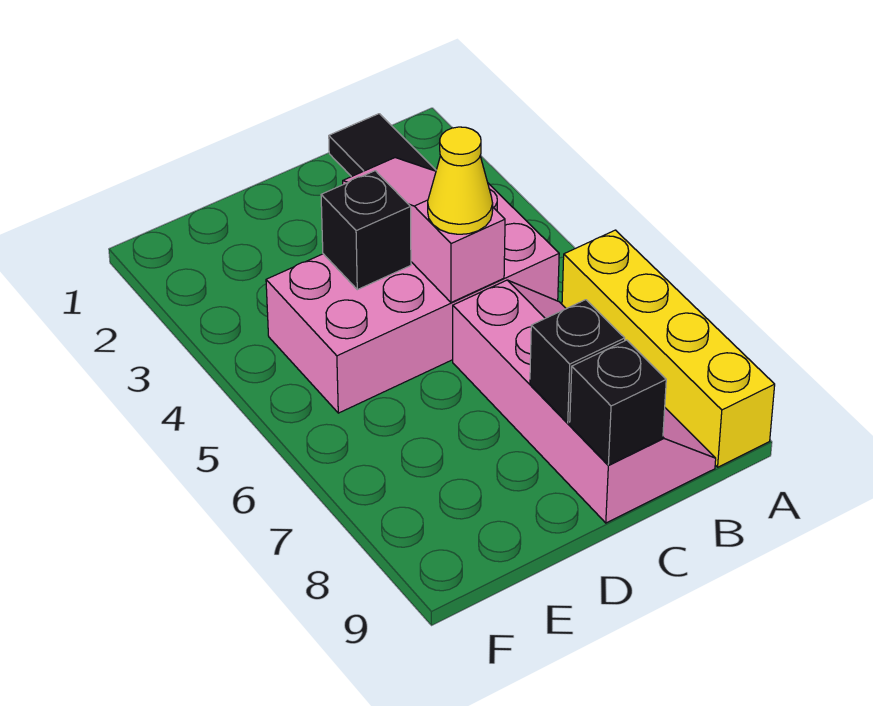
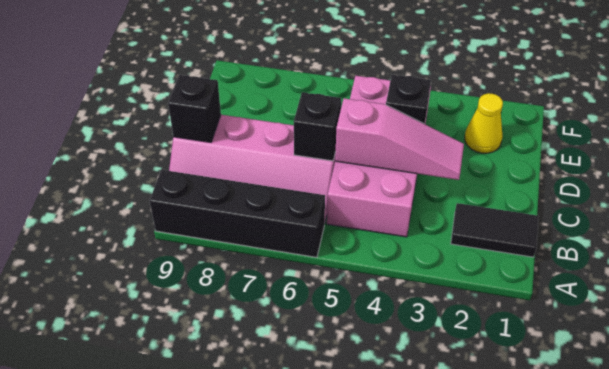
yellow 1x4 brick [562,230,775,467] -> black 1x4 brick [150,170,325,257]
yellow 1x1 cone [428,127,493,234] -> yellow 1x1 cone moved to [465,93,503,153]
black 1x1 brick [530,300,625,423] -> black 1x1 brick moved to [294,92,341,161]

